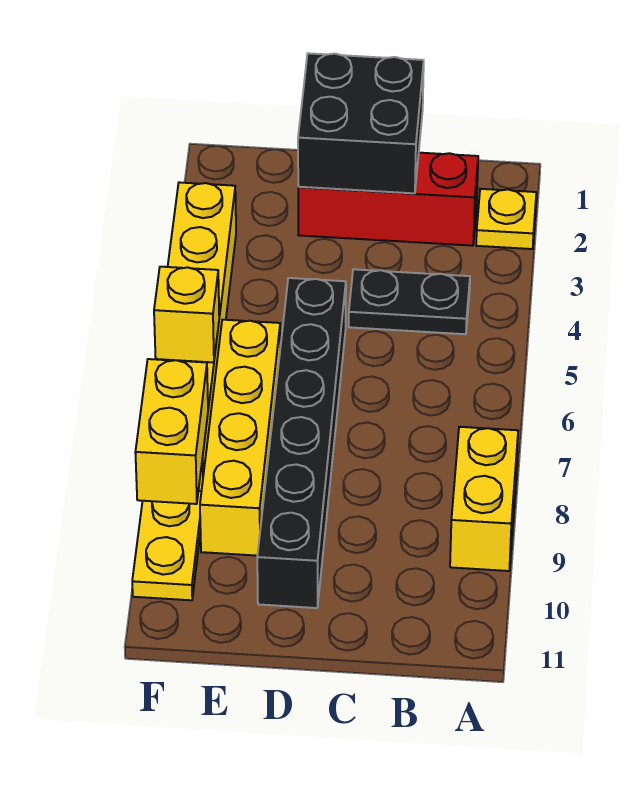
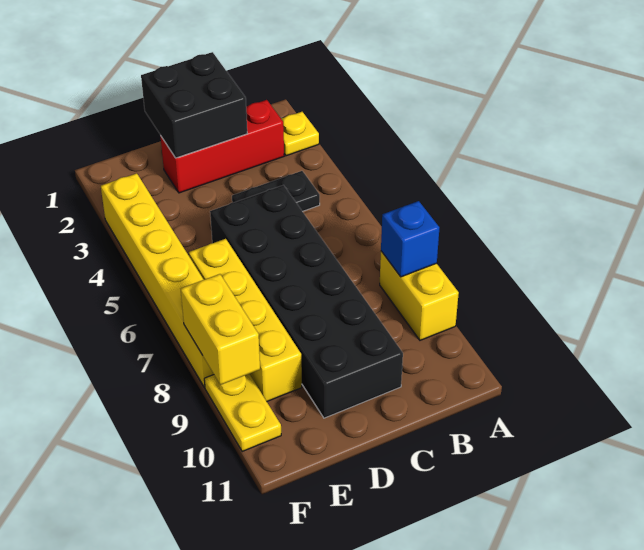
none -> blue 1x1 brick [381,201,439,277]
black 1x6 brick [257,278,346,608] -> black 2x6 brick [210,185,403,418]
yellow 1x1 brick [154,267,219,362] -> none

